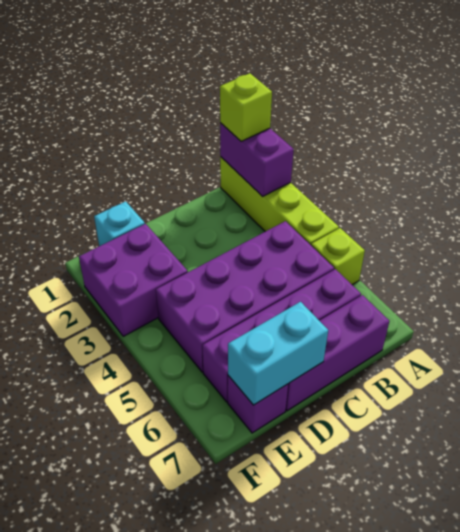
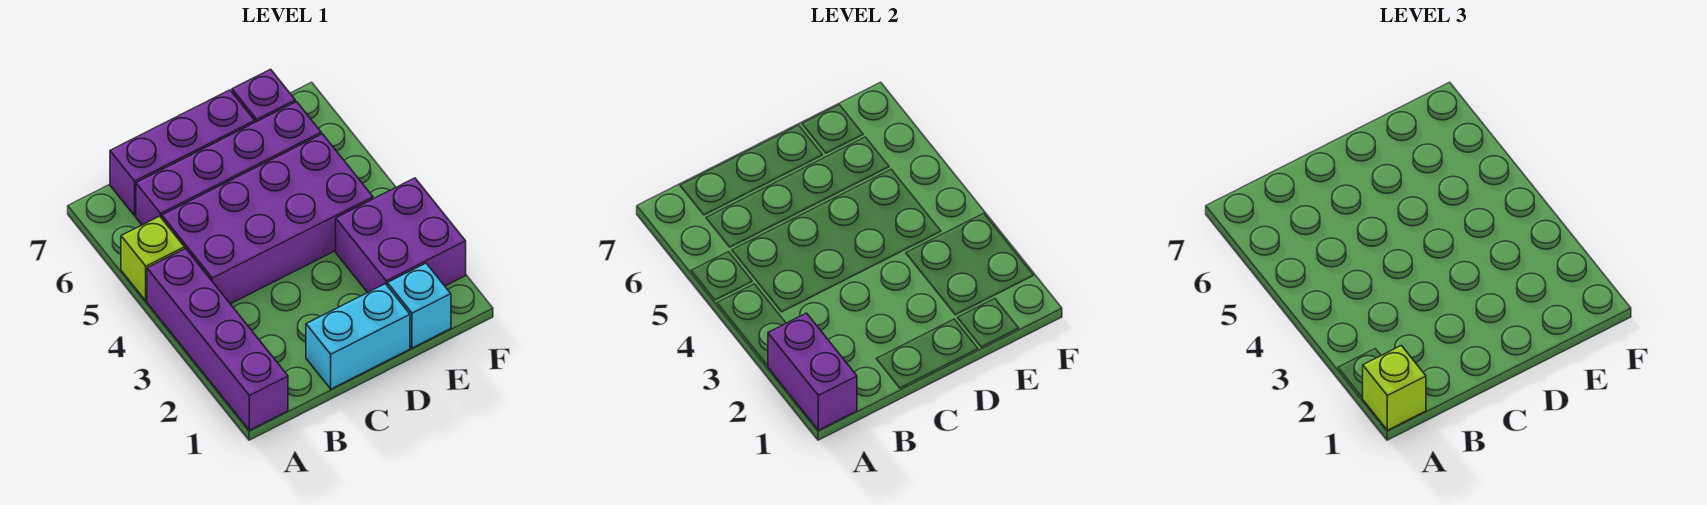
lime 1x4 brick [220,157,339,245] -> purple 1x4 brick [147,249,288,430]
cyan 1x2 brick [228,302,328,405] -> cyan 1x2 brick moved to [306,284,410,389]

